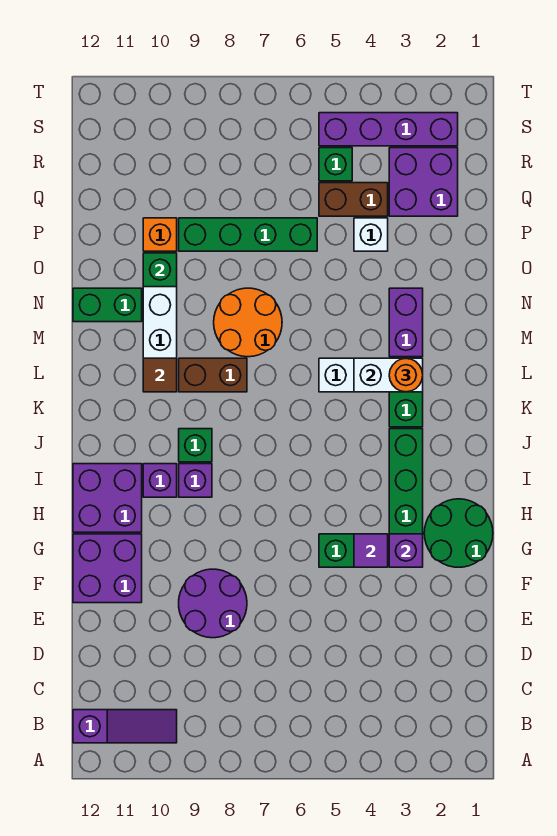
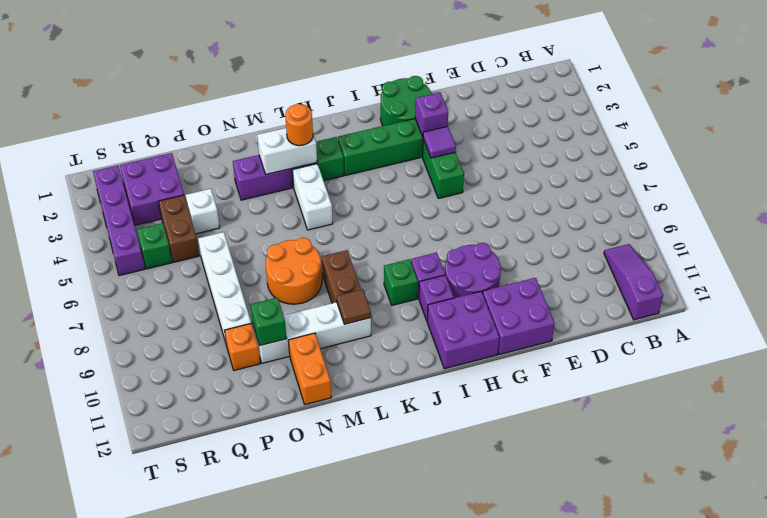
purple 2x2 round brick [179,569,247,638] -> purple 2x2 round brick moved to [445,243,501,298]
white 1x2 brick [354,358,423,392] -> white 1x2 brick turned to [257,128,317,174]
green 1x2 brick [73,288,142,322] -> orange 1x2 brick [288,333,331,405]
green 1x4 brick [179,218,317,251] -> white 1x4 brick [198,232,251,345]

